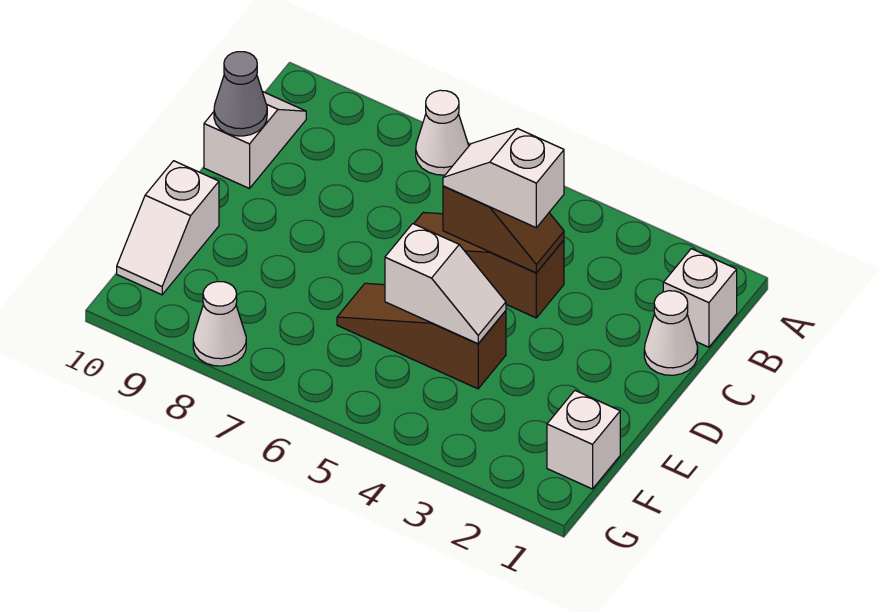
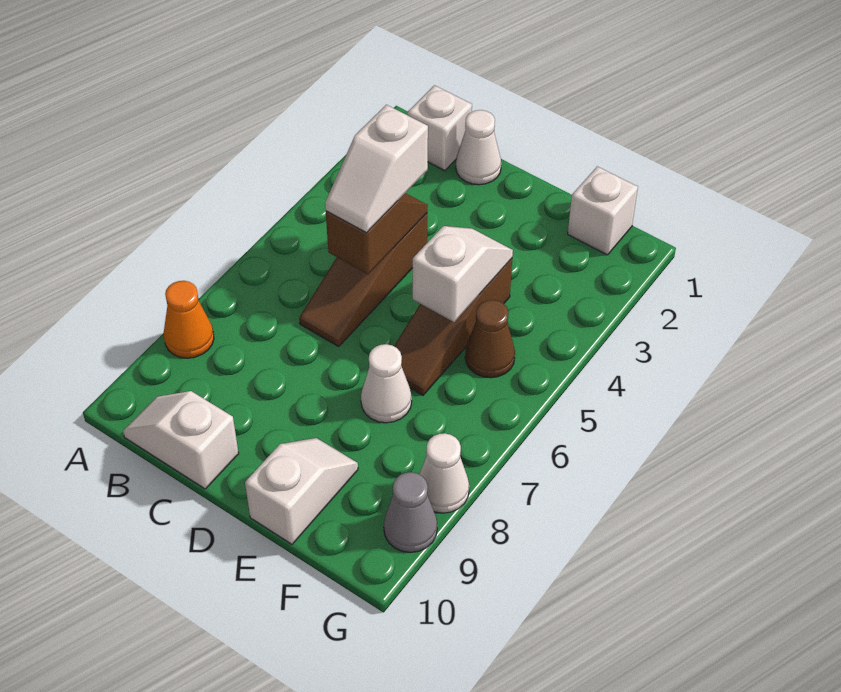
white 1x1 cone [416,90,469,175] -> white 1x1 cone moved to [361,344,412,423]
none -> orange 1x1 cone [164,281,214,358]
grey 1x1 cone [214,52,267,136] -> grey 1x1 cone moved to [384,472,437,553]
white 1x2 slope [117,161,219,295] -> white 1x2 slope turned to [245,438,358,544]
none -> brown 1x1 cone [465,300,515,378]

